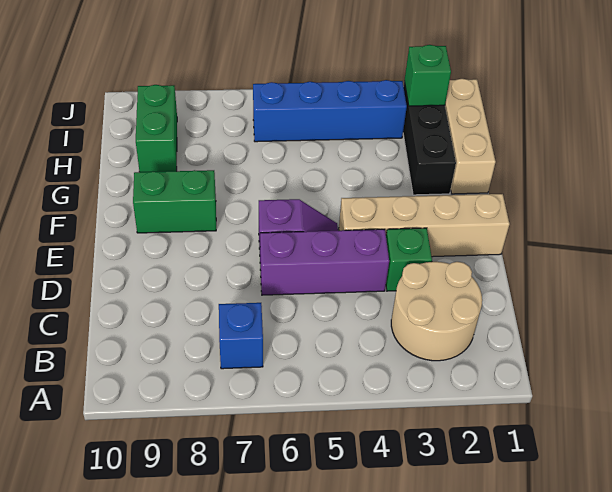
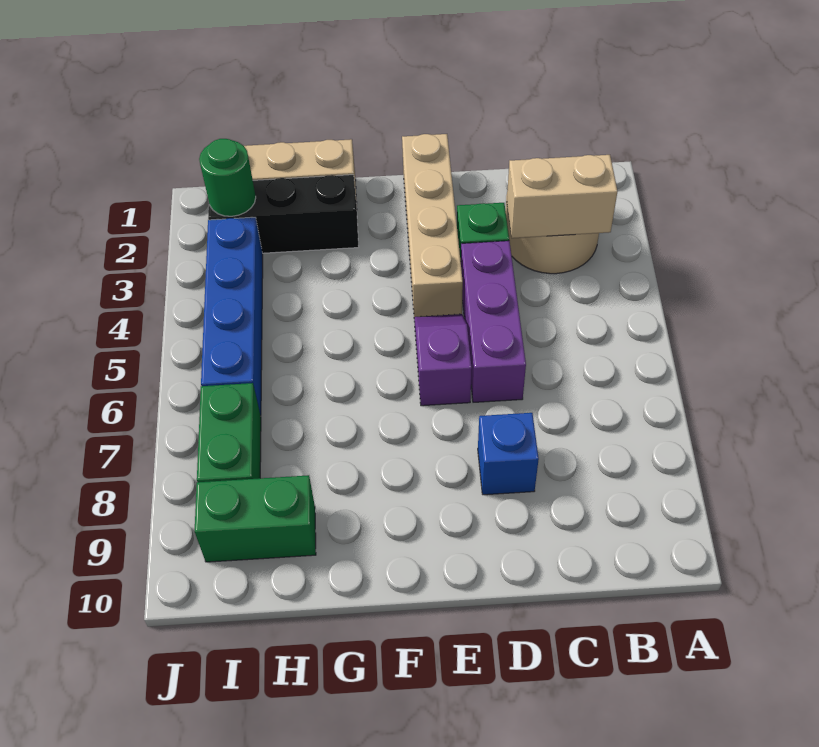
none -> tan 1x2 brick [507,155,617,238]
blue 1x1 brick [219,303,263,369] -> blue 1x1 brick moved to [478,413,539,495]
green 1x2 brick [133,170,216,233] -> green 1x2 brick moved to [197,383,261,482]
green 1x1 brick [404,45,451,106] -> green 1x1 round brick [199,139,256,216]

